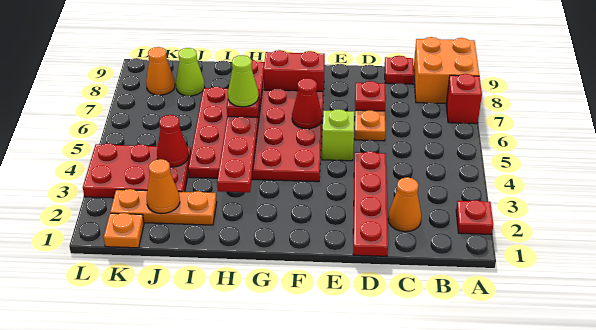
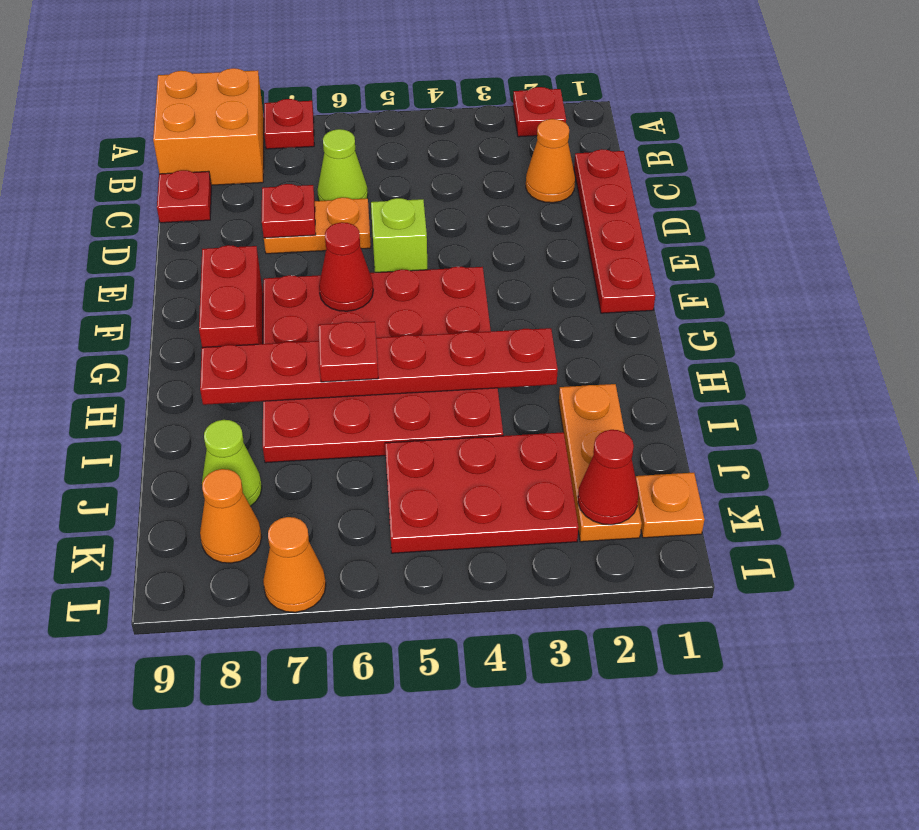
red 1x1 brick [446,74,482,124] -> red 1x1 plate [264,99,314,149]
red 1x4 plate [353,151,388,256] -> red 1x4 plate turned to [574,149,655,313]
lime 1x1 cone [228,55,259,107] -> lime 1x1 cone moved to [317,129,368,201]
orange 1x1 cone [147,159,180,214] -> orange 1x1 cone moved to [263,517,326,612]
red 2x3 plate [83,143,191,198] -> red 2x3 plate turned to [385,432,578,553]
red 1x1 cone [157,115,189,167] -> red 1x1 cone moved to [578,430,638,525]

